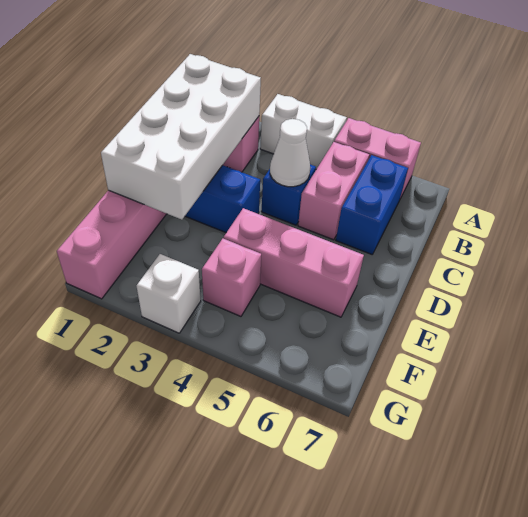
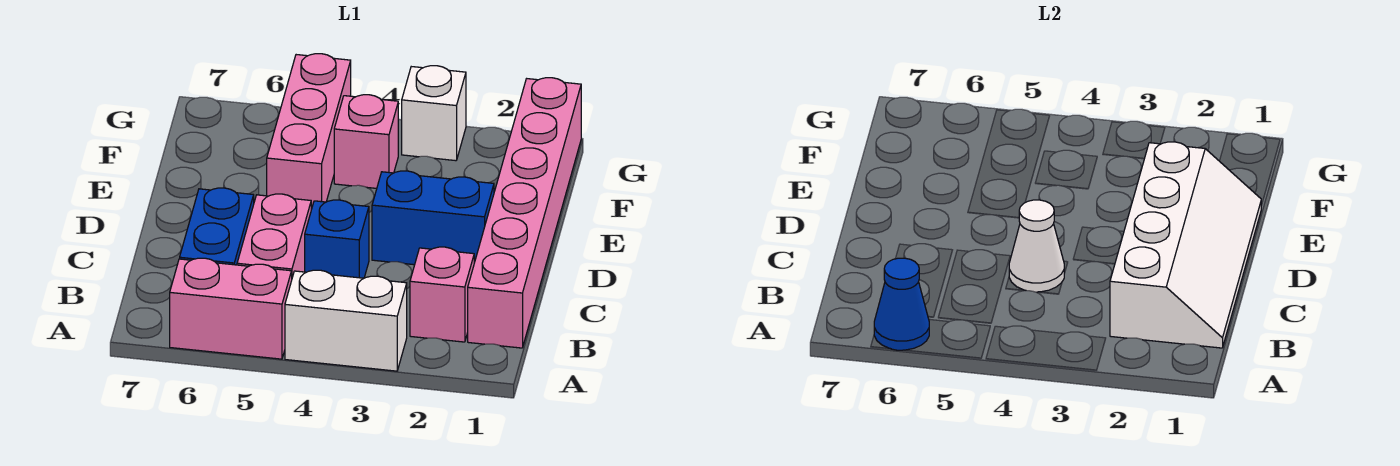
none -> blue 1x1 cone [874,258,929,350]
white 2x4 brick [101,54,261,220] -> white 2x4 slope [1110,142,1261,348]
pink 1x3 brick [224,208,364,317] -> pink 1x3 brick turned to [267,54,351,209]

